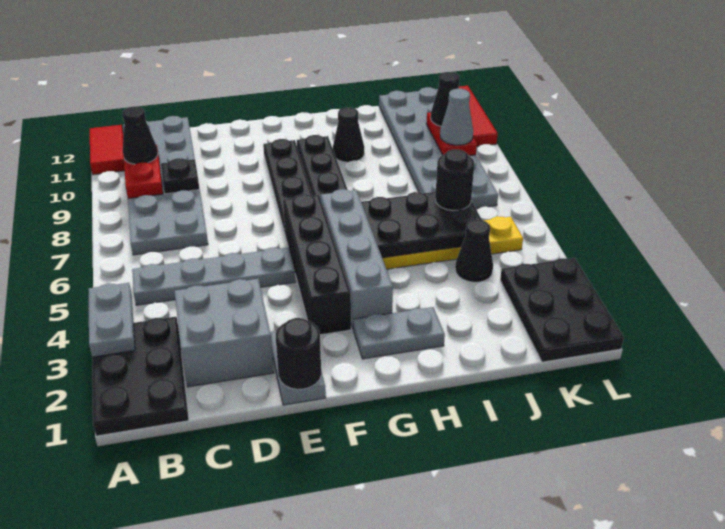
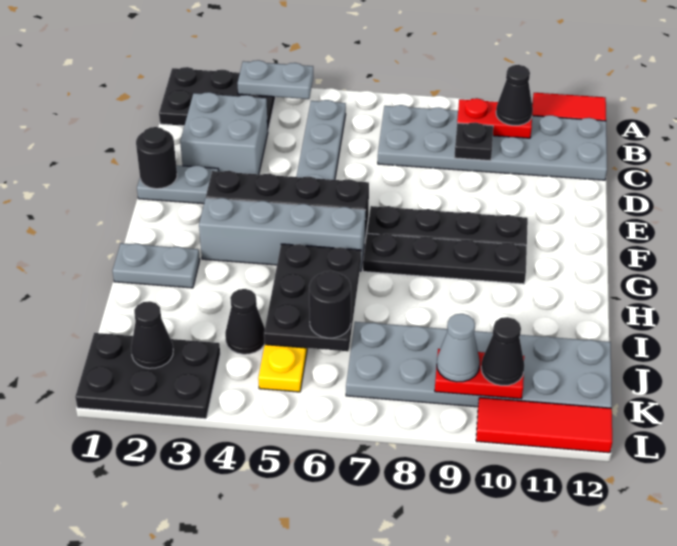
grey 1x2 plate [353,307,445,359] -> grey 1x2 plate turned to [113,243,200,288]
black 1x1 cone [333,107,364,162] -> black 1x1 cone moved to [131,301,173,368]

